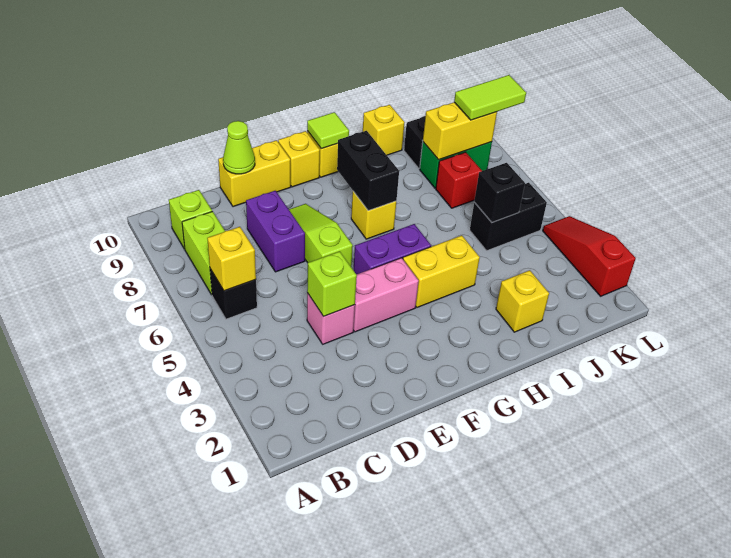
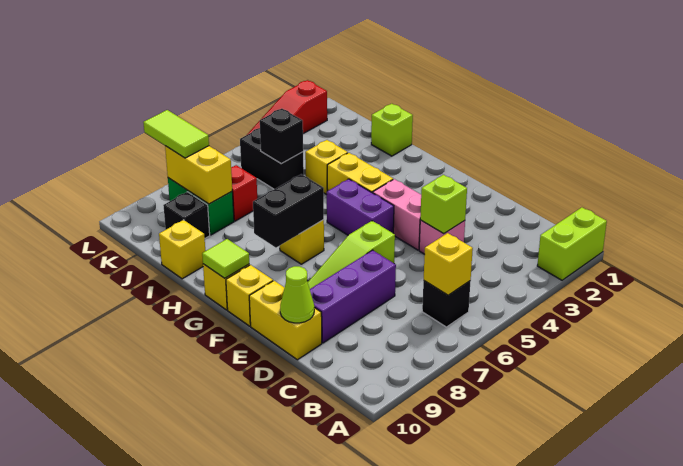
lime 1x2 brick [182,211,225,295] -> lime 1x2 brick moved to [537,207,607,280]
lime 1x1 brick [169,190,212,249] -> lime 1x1 brick moved to [371,104,413,156]
purple 1x2 brick [246,191,305,272] -> purple 1x3 brick [310,250,396,343]
yellow 1x1 brick [496,270,549,332] -> yellow 1x1 brick moved to [305,140,348,194]

